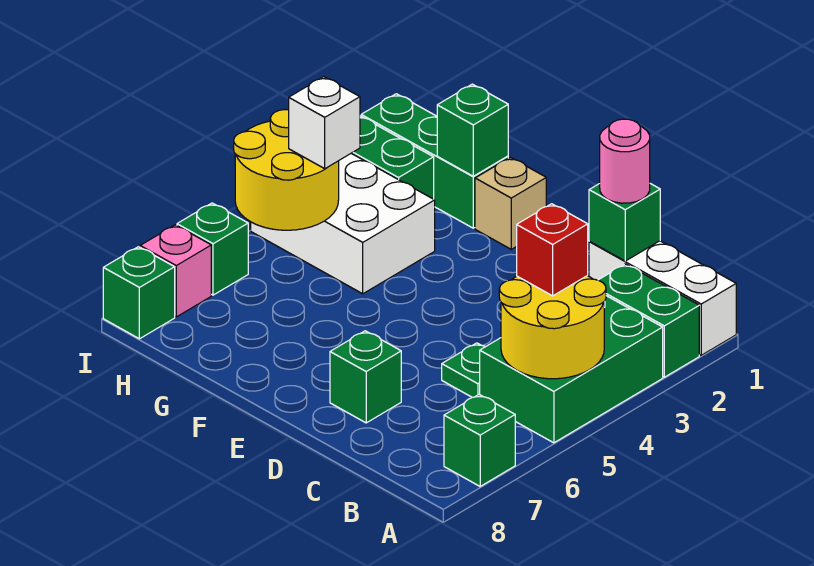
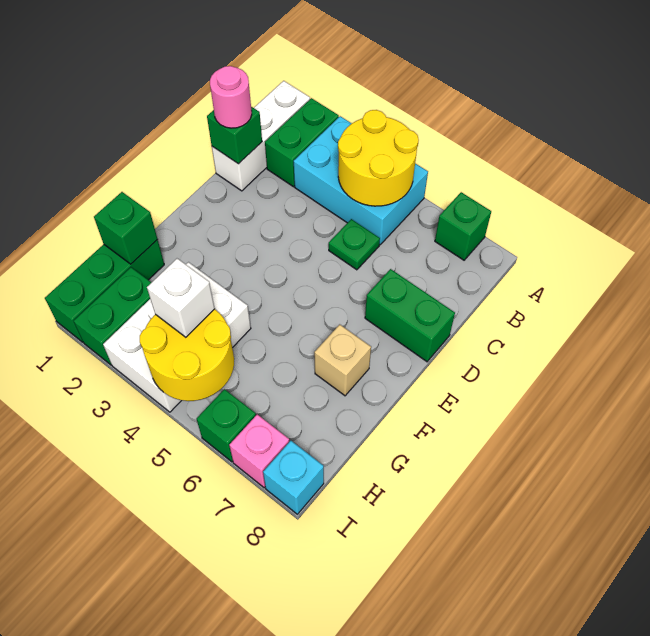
green 2x3 brick [480,296,663,443] -> cyan 2x3 brick [294,116,428,245]
red 1x1 brick [517,204,588,296] -> none
green 1x1 brick [330,331,401,423] -> green 1x2 brick [365,269,455,362]
tan 1x1 brick [475,157,546,249] -> tan 1x1 brick moved to [314,325,371,396]
green 1x1 brick [103,247,175,339] -> cyan 1x1 brick [263,441,324,514]

